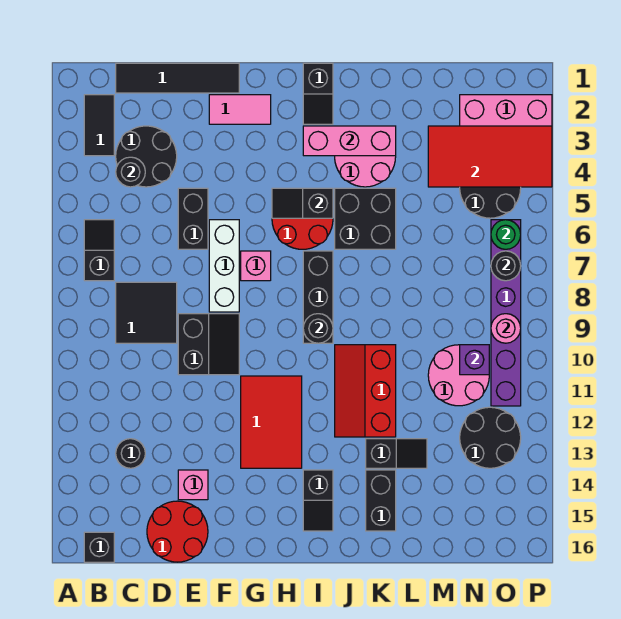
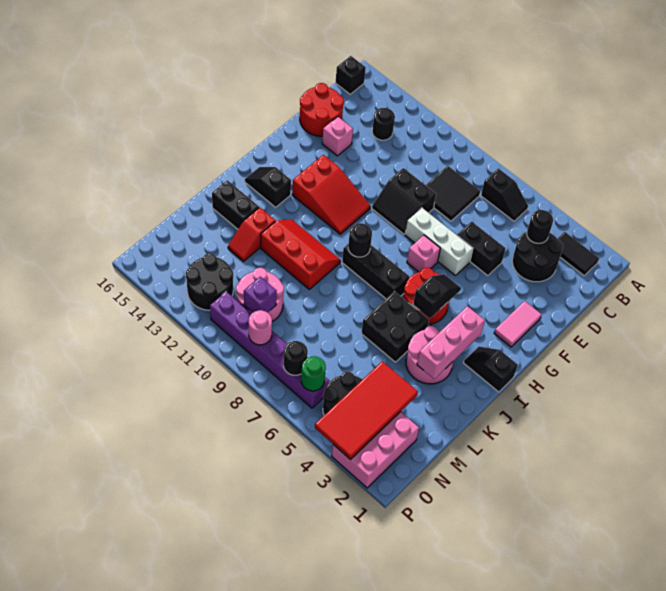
black 1x4 tile [116,63,239,93] -> none
red 2x3 tile [241,376,302,468] -> red 2x3 slope [292,155,370,234]
black 1x2 slope [366,439,427,468] -> red 1x2 slope [228,207,275,261]

